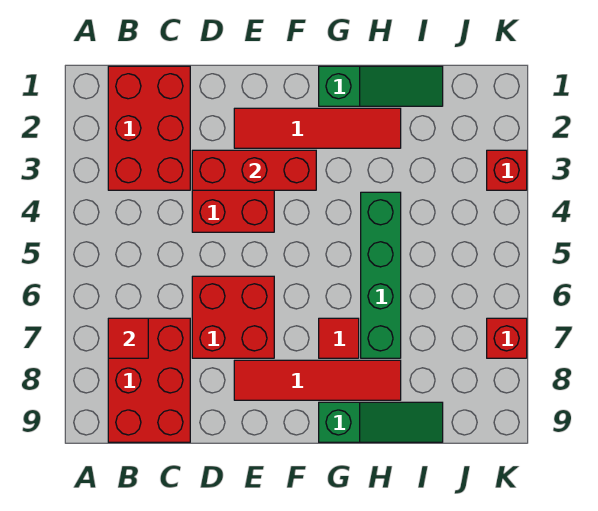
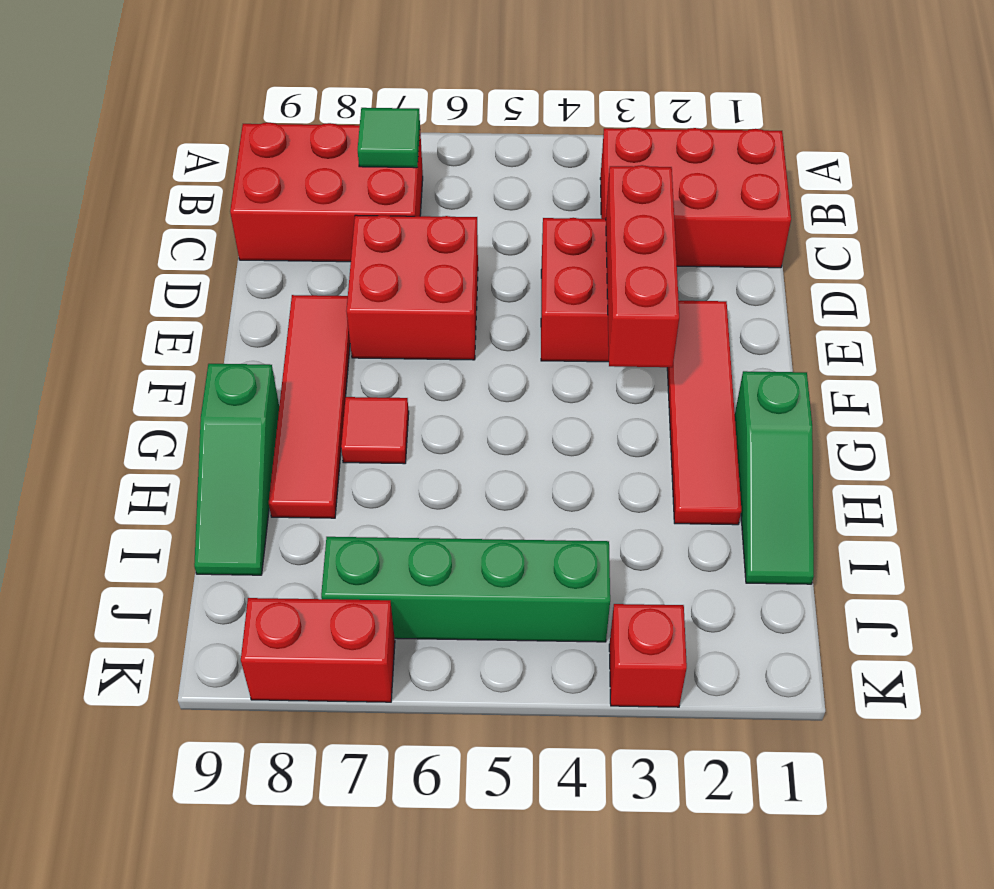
red 1x1 tile [108,318,148,358] -> green 1x1 tile [358,108,420,168]
green 1x4 brick [361,192,401,358] -> green 1x4 brick moved to [321,537,610,642]
red 1x1 brick [487,318,527,358] -> red 1x2 brick [241,598,395,702]

